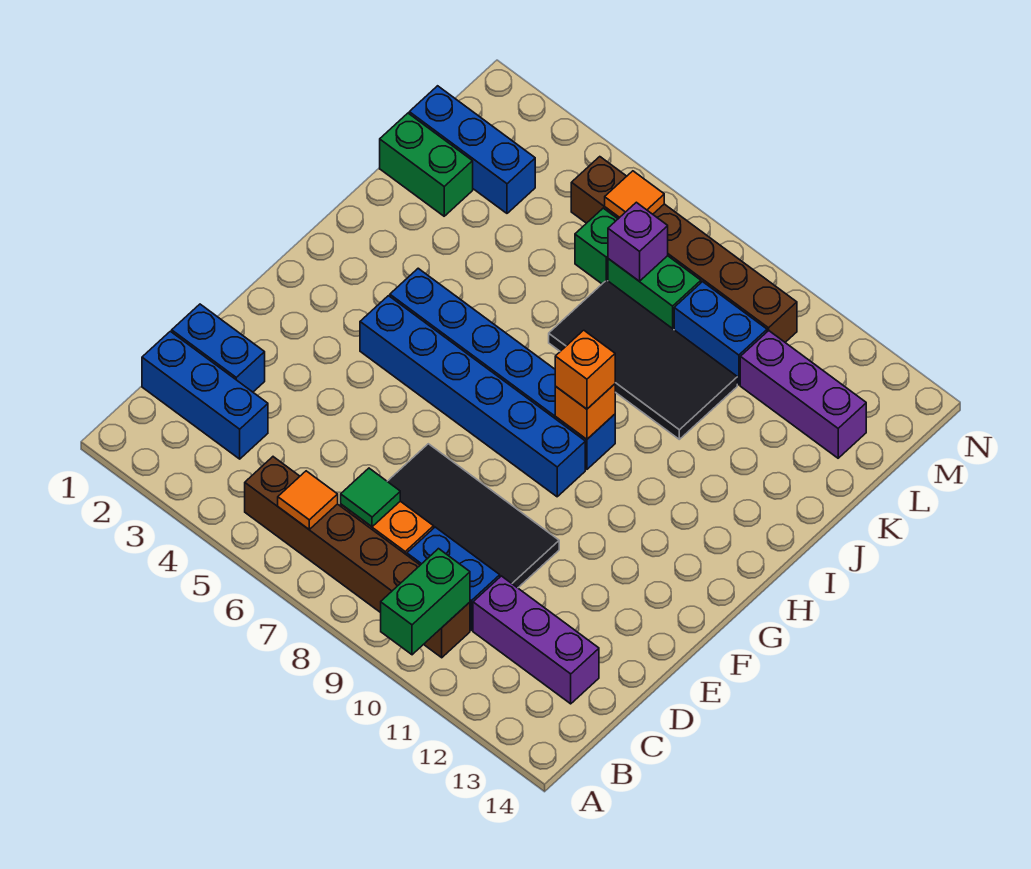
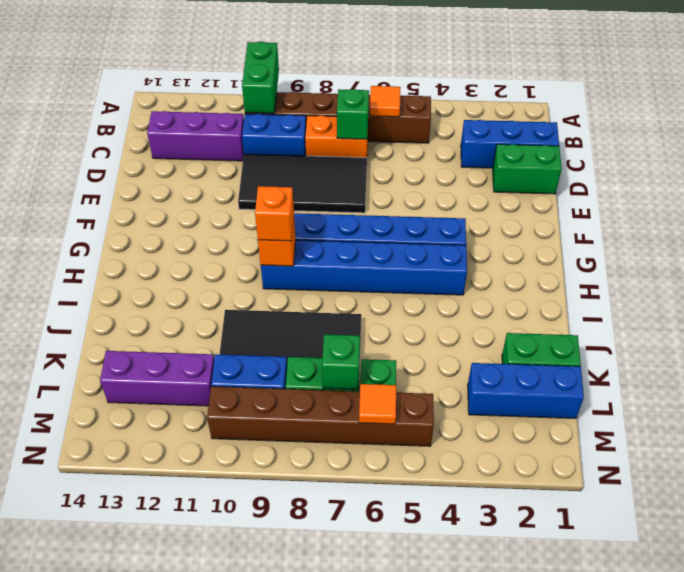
green 1x1 tile [341,468,400,527] -> green 1x1 brick [337,89,369,139]
blue 1x2 brick [172,304,265,392] -> green 1x2 brick [493,144,562,194]
purple 1x1 brick [608,202,668,281] -> green 1x1 brick [322,334,360,389]

